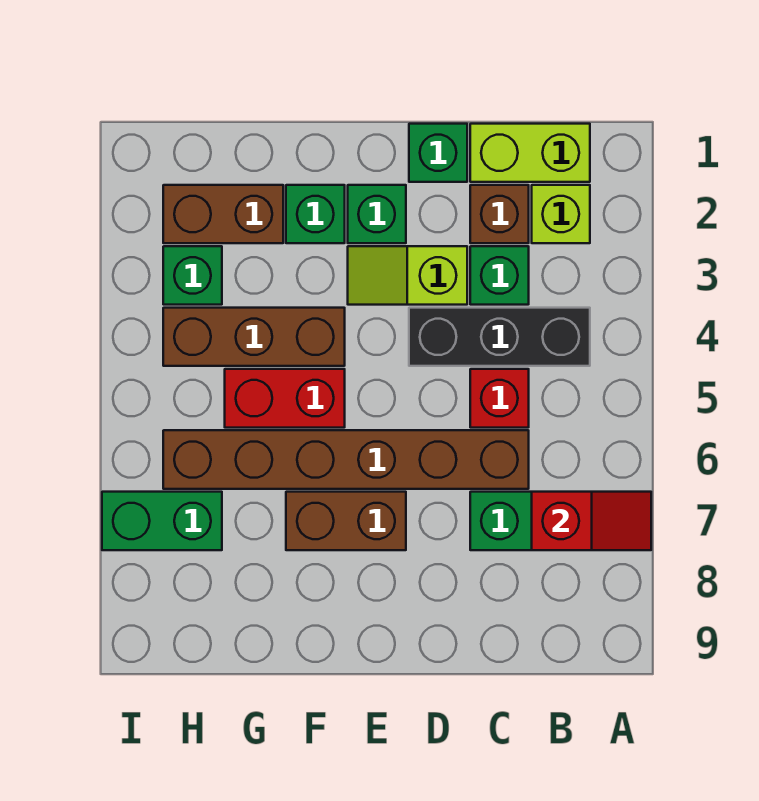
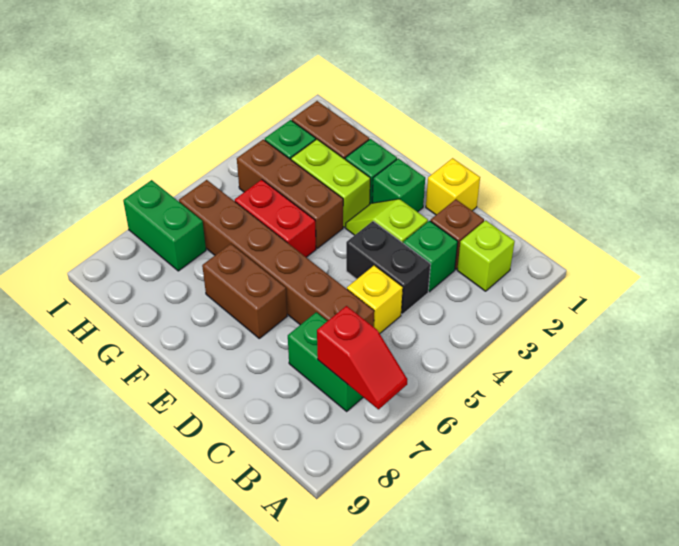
lime 1x2 brick [470,124,590,182] -> lime 1x2 brick moved to [291,139,370,227]
black 1x3 brick [409,308,590,366] -> black 1x2 brick [346,221,431,314]
red 1x1 brick [470,369,529,428] -> yellow 1x1 brick [347,265,403,333]
green 1x1 brick [409,124,467,182] -> yellow 1x1 brick [426,158,480,215]

